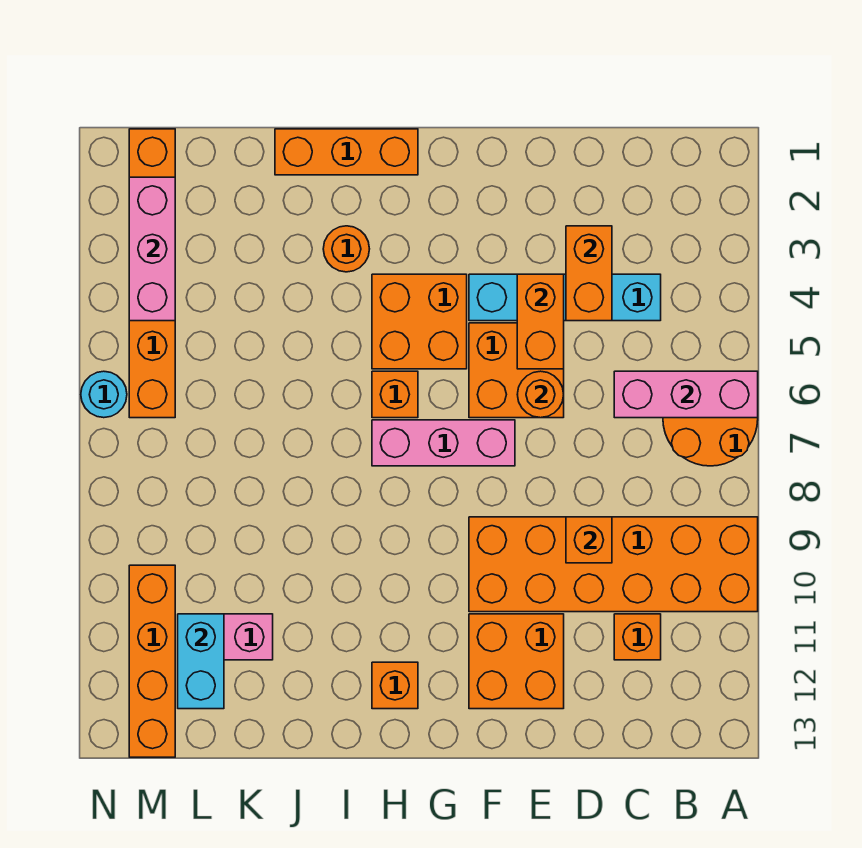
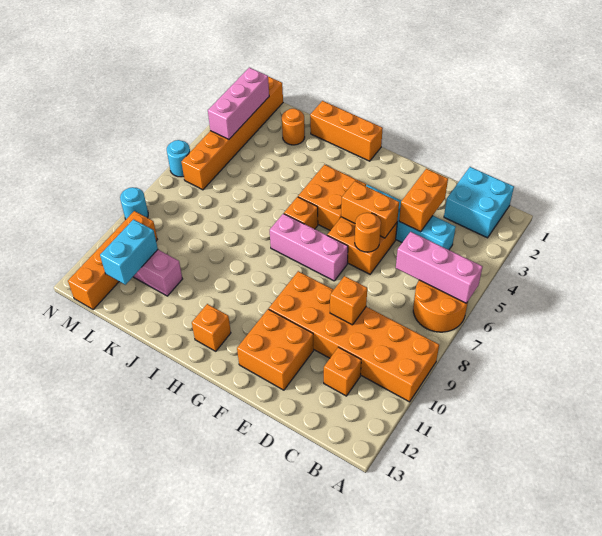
none -> cyan 2x2 brick [444,167,514,238]
orange 1x2 brick [517,274,564,369] -> orange 1x2 brick turned to [341,181,399,238]
orange 1x1 round brick [323,226,369,272] -> orange 1x1 round brick moved to [282,109,305,145]
none -> cyan 1x1 round brick [120,187,148,219]

